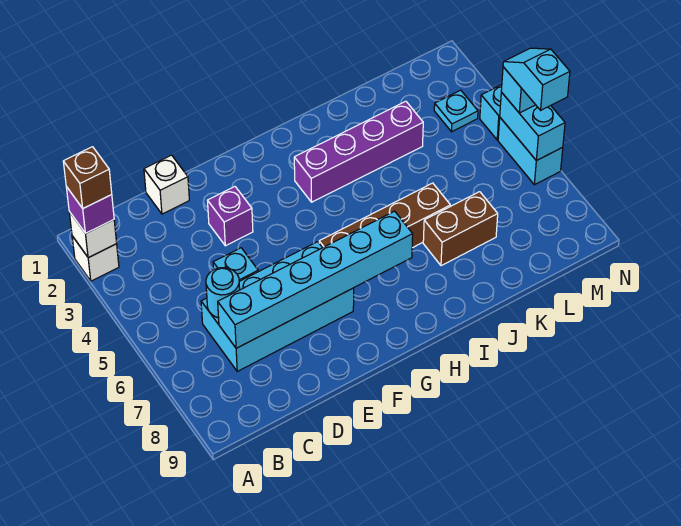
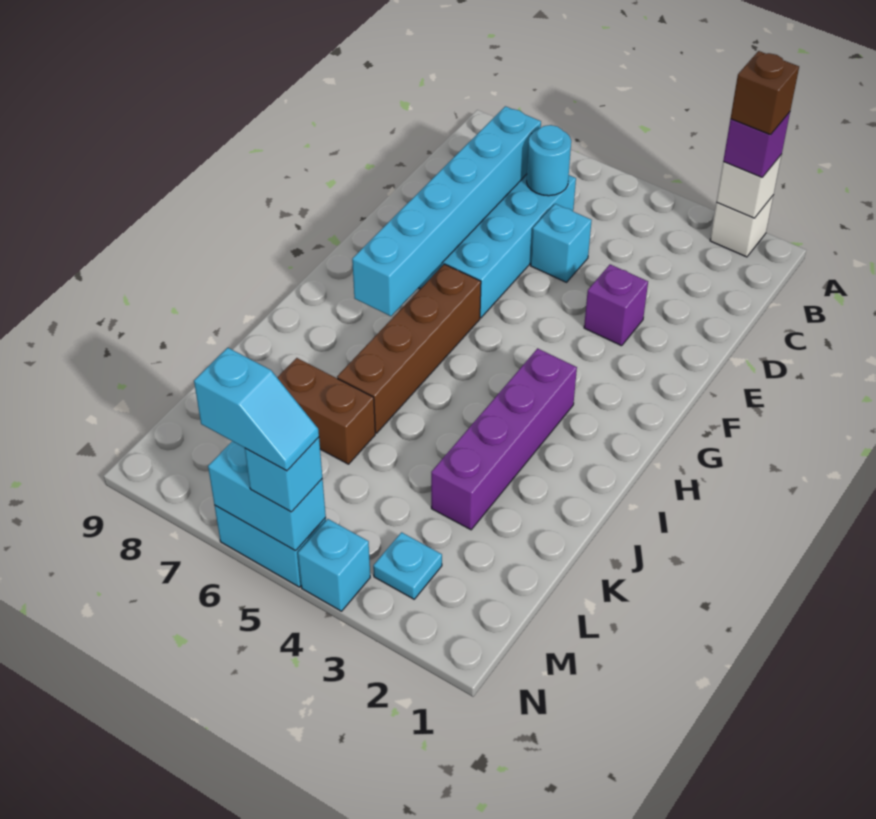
white 1x1 brick [144,155,189,214] -> none
brown 1x2 brick [423,192,498,266] -> brown 1x2 brick turned to [277,358,375,464]

